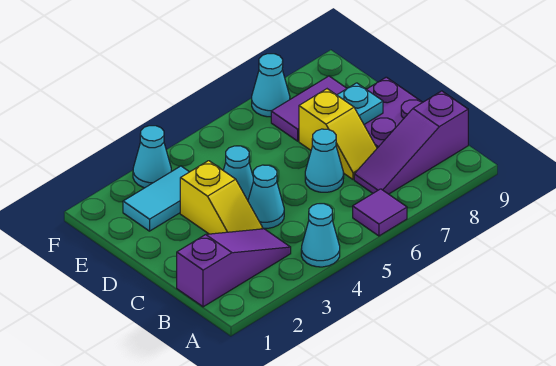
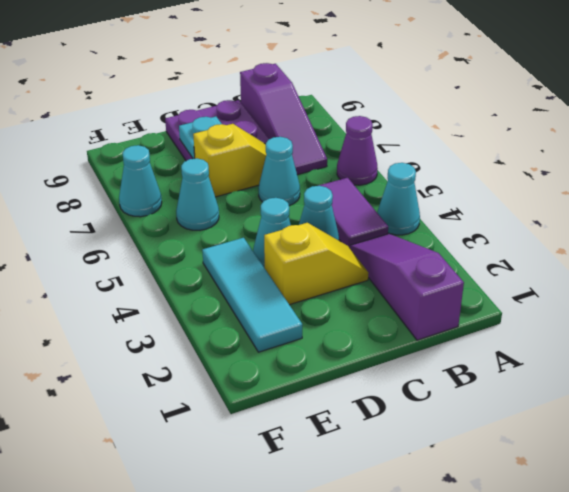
purple 1x1 tile [353,189,407,236] -> purple 1x1 cone [337,116,378,185]
cyan 1x2 tile [123,166,189,231] -> cyan 1x3 tile [202,238,302,352]
purple 1x2 tile [271,76,347,141] -> purple 1x2 tile moved to [319,178,388,248]
cyan 1x1 cone [133,126,171,188] -> cyan 1x1 cone moved to [176,158,219,230]

